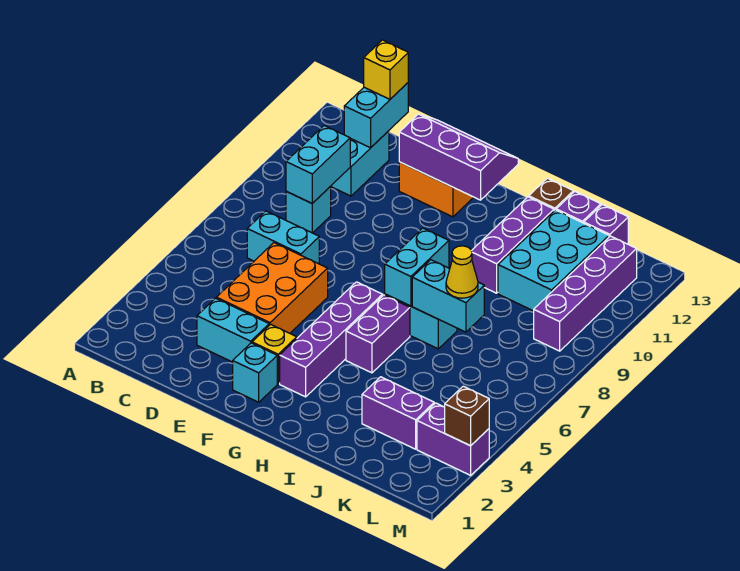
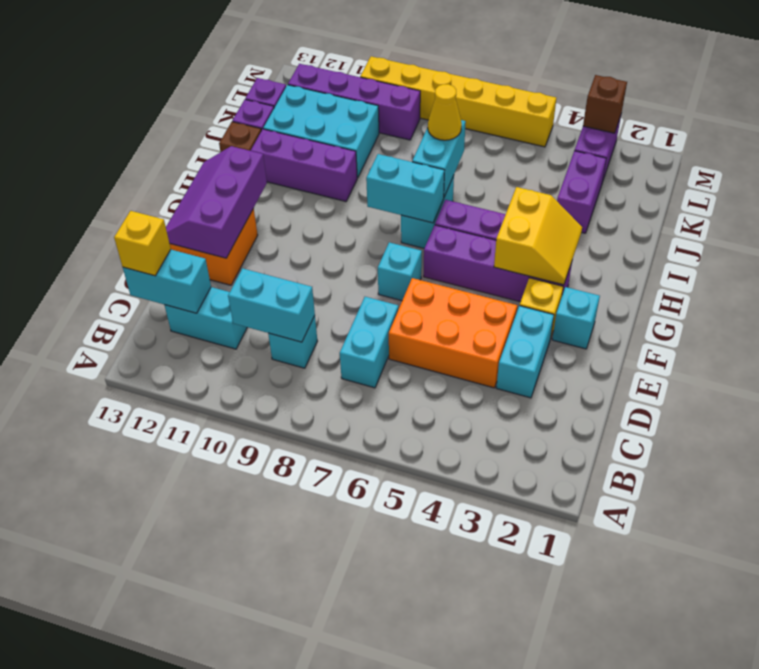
none -> cyan 1x1 brick [378,242,422,301]
none -> yellow 2x2 slope [494,187,582,285]
none -> yellow 1x6 brick [360,56,556,147]

